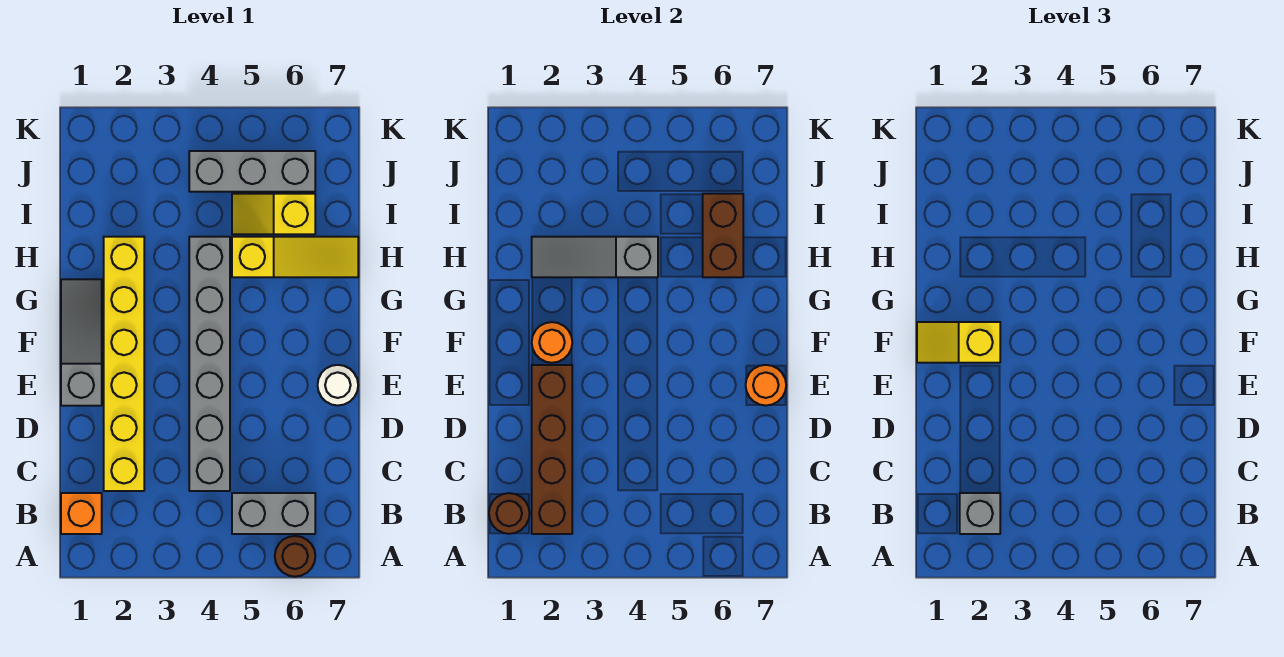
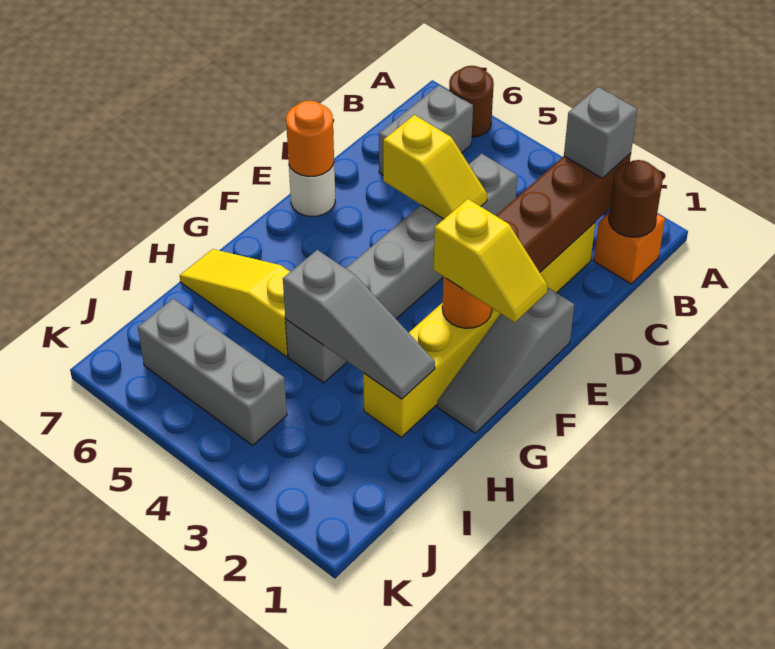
grey 1x2 brick [232,493,315,534] -> grey 1x2 brick turned to [379,85,473,175]
brown 1x2 brick [703,194,743,277] -> none
yellow 1x2 slope [232,194,315,234] -> yellow 1x2 slope moved to [383,115,487,219]

